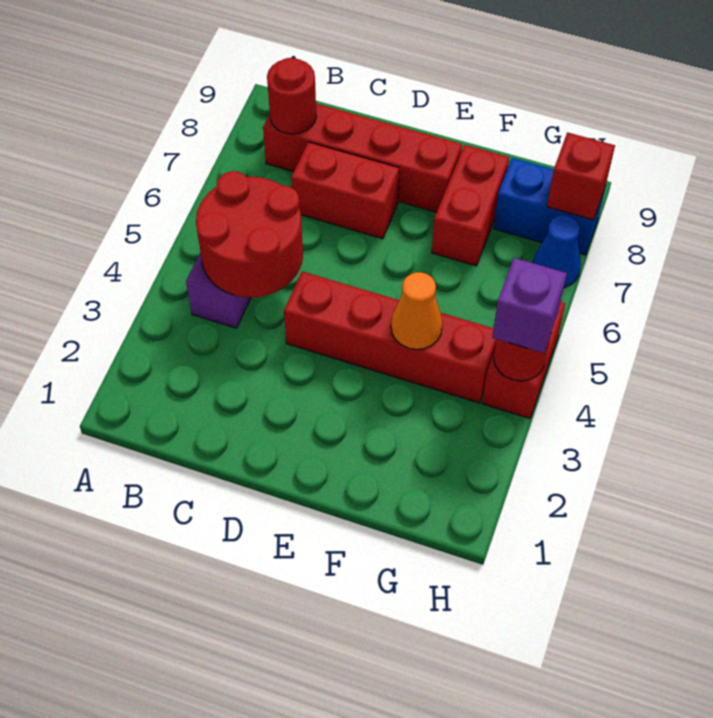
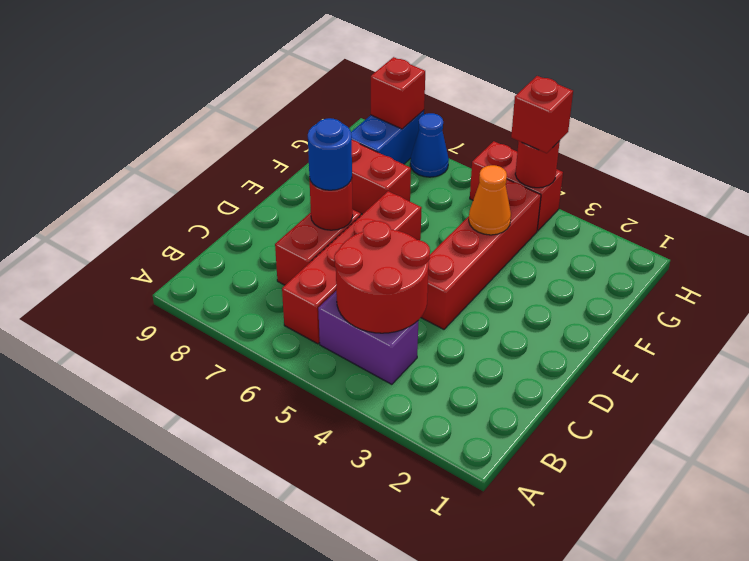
red 1x4 brick [263,104,462,212] -> red 1x4 brick moved to [282,191,422,344]
red 1x1 round brick [267,58,316,134] -> red 1x1 round brick moved to [309,178,353,230]
none -> blue 1x1 round brick [308,118,352,190]
purple 1x1 brick [492,258,567,353] -> red 1x1 brick [511,76,573,153]

